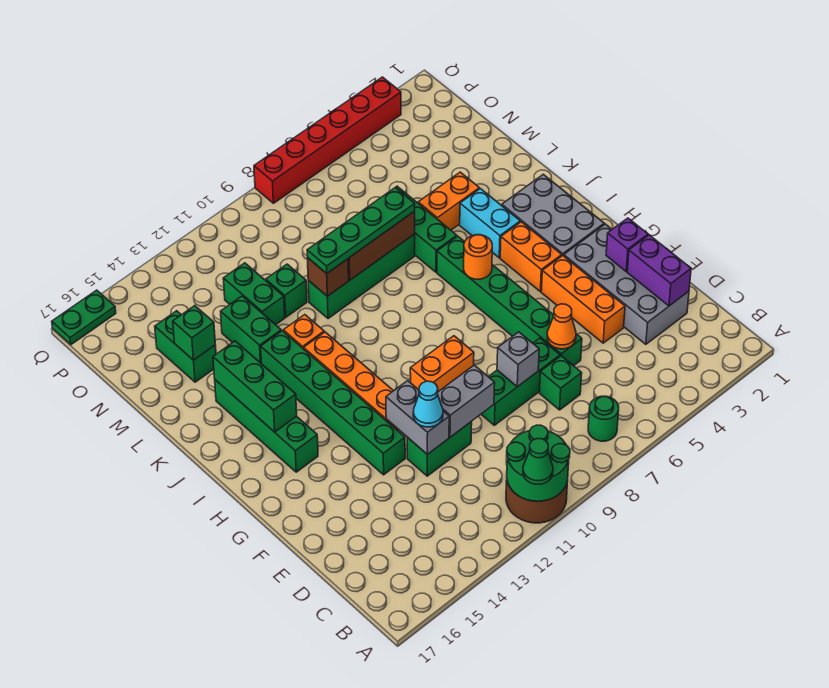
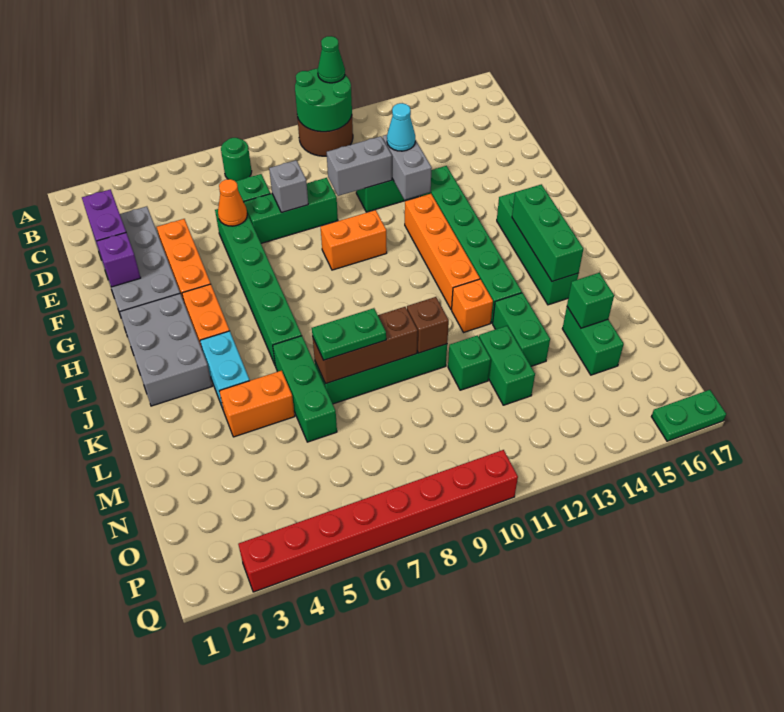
orange 1x1 round brick [464,235,492,279] -> none
green 1x4 plate [307,188,415,273] -> green 1x2 plate [312,308,386,360]
red 1x6 brick [254,77,401,203] -> red 1x8 brick [238,450,518,592]

